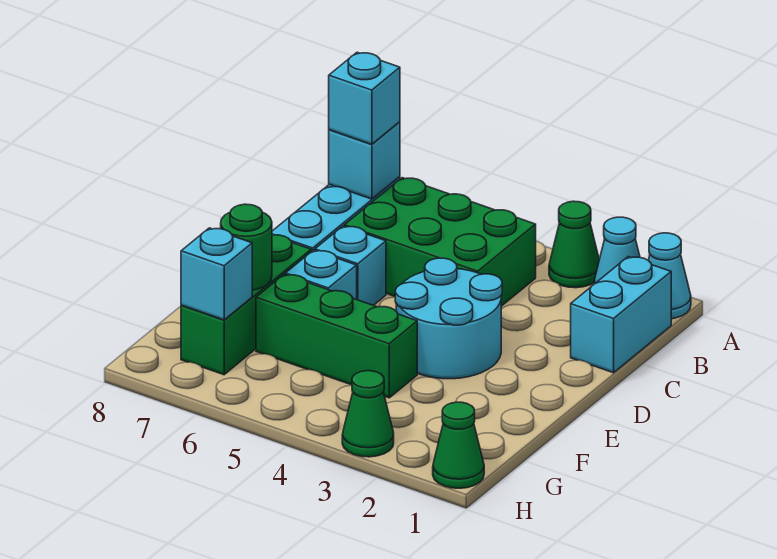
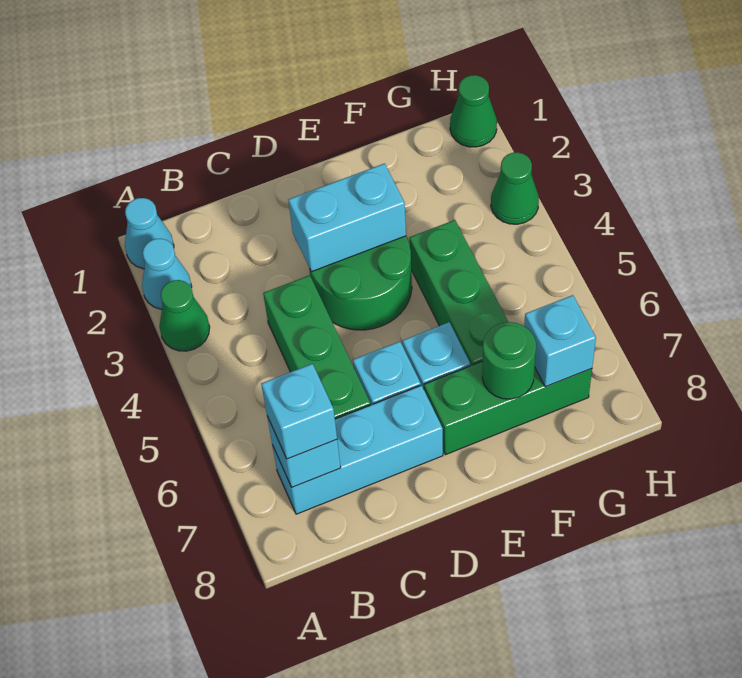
cyan 1x2 brick [571,257,671,373] -> cyan 1x2 brick moved to [288,164,406,272]
green 2x3 brick [344,178,536,306] -> green 1x3 brick [263,275,371,419]
cyan 2x2 round brick [395,258,502,379] -> green 2x2 round brick [309,236,412,330]

